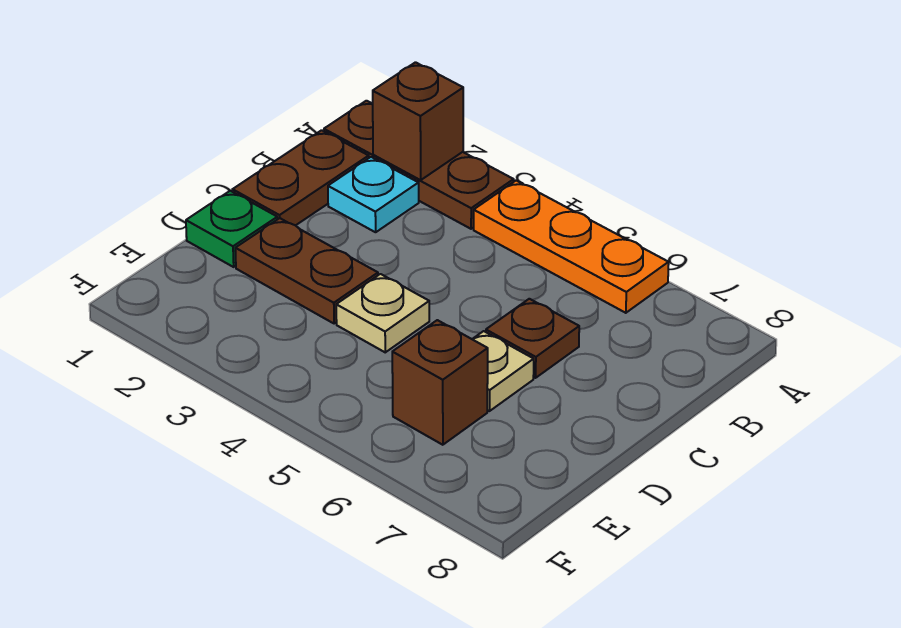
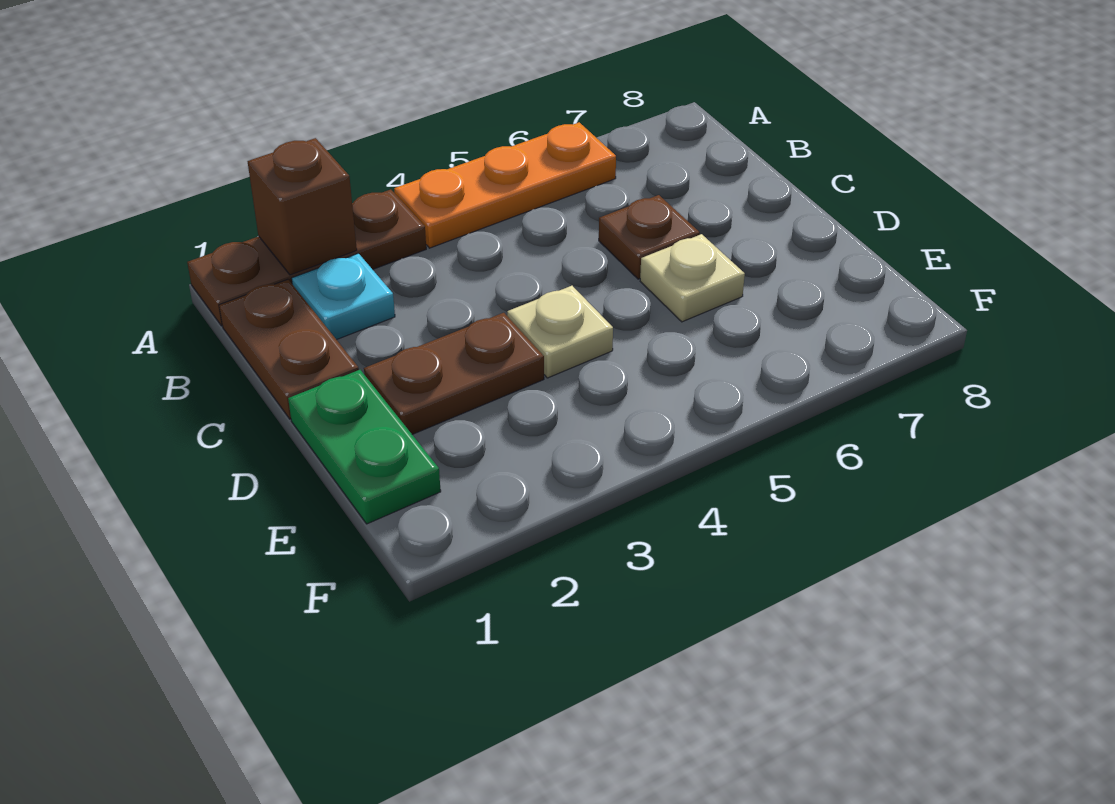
green 1x1 plate [186,191,277,267] -> green 1x2 plate [288,370,441,524]
brown 1x1 brick [392,320,488,445] -> none

